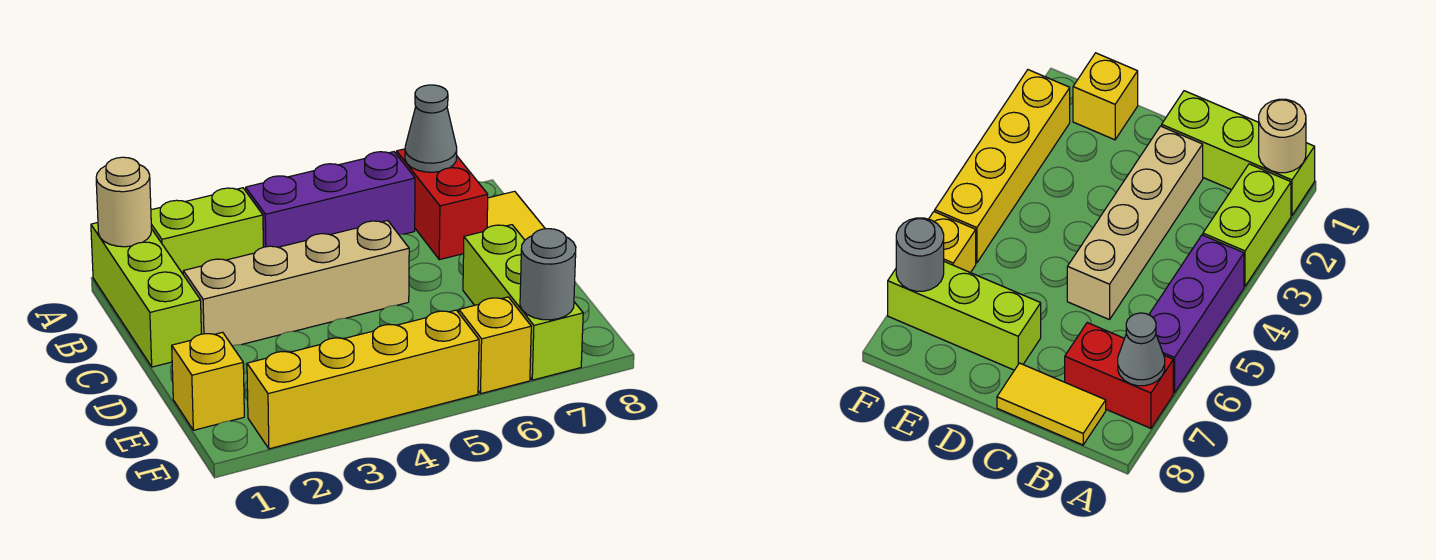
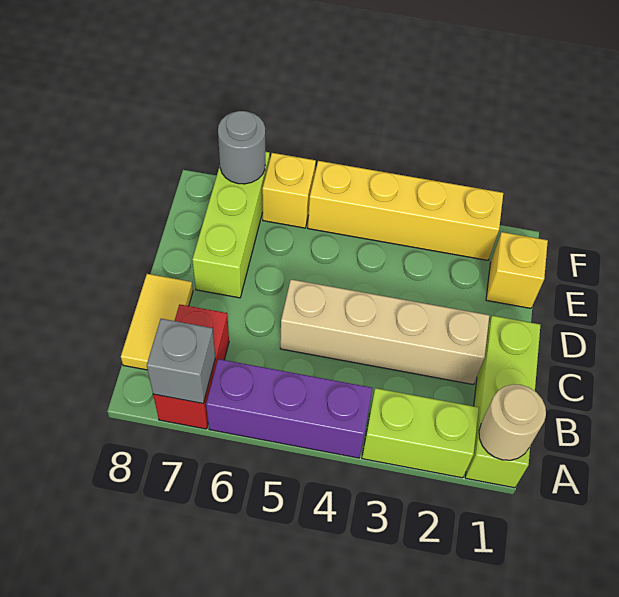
grey 1x1 cone [405,85,457,172] -> grey 1x1 brick [147,319,215,403]

